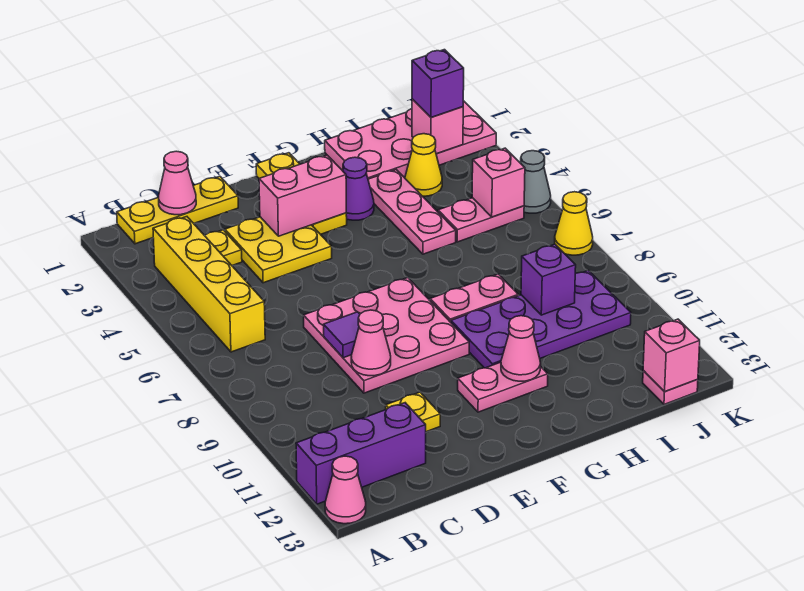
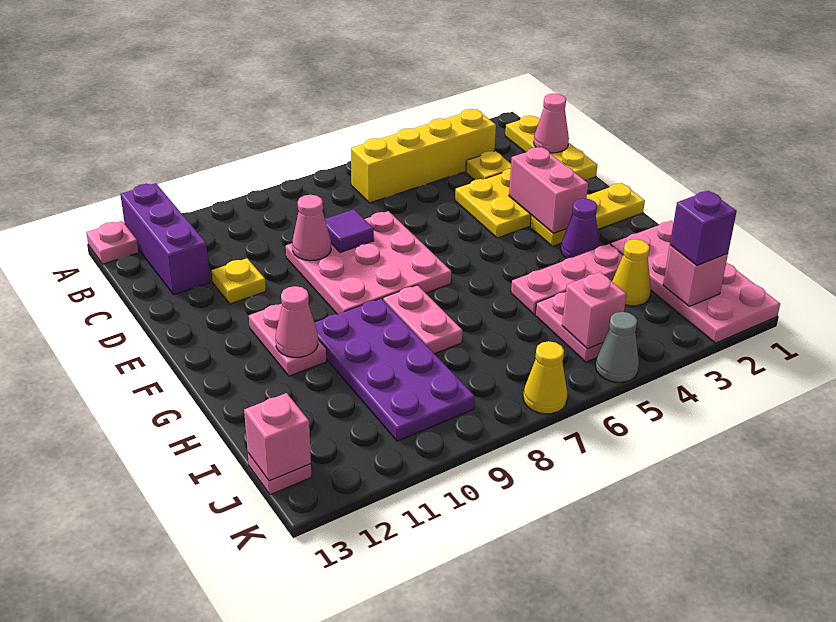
pink 1x1 cone [325,456,366,524] -> pink 1x1 plate [86,221,139,264]
purple 1x1 brick [521,244,576,315] -> none

